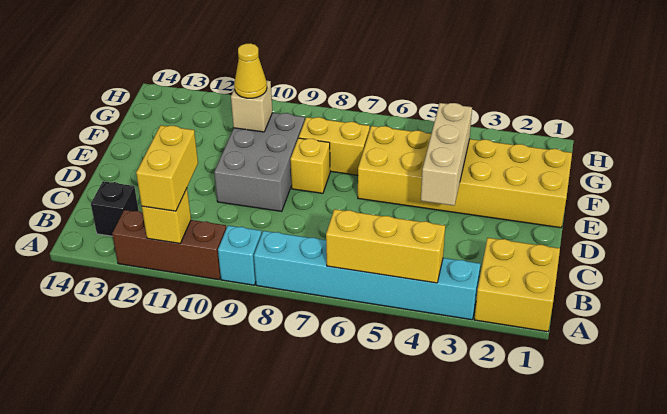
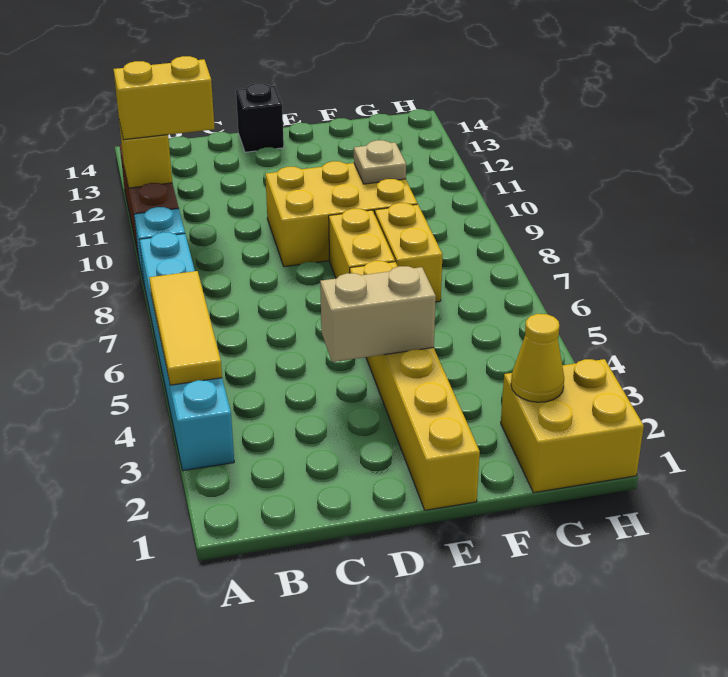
yellow 2x2 brick [474,238,560,332] -> yellow 2x2 brick moved to [501,359,644,493]
yellow 1x3 brick [326,209,445,283] -> yellow 1x3 tile [149,271,222,385]
black 1x1 brick [91,181,139,236] -> black 1x1 brick moved to [236,83,284,152]
tan 1x3 brick [421,103,472,206] -> tan 1x2 brick [320,266,436,362]
grey 2x3 brick [214,113,305,211] -> yellow 2x3 brick [265,161,418,267]
yellow 2x6 brick [358,126,572,228] -> yellow 1x6 brick [350,261,480,510]
yellow 1x1 brick [290,138,330,193] -> yellow 1x2 brick [329,209,395,278]
tan 1x1 brick [231,81,273,132] -> tan 1x1 plate [354,140,406,184]
yellow 1x1 cone [234,43,267,98] -> yellow 1x1 cone moved to [511,314,564,402]

